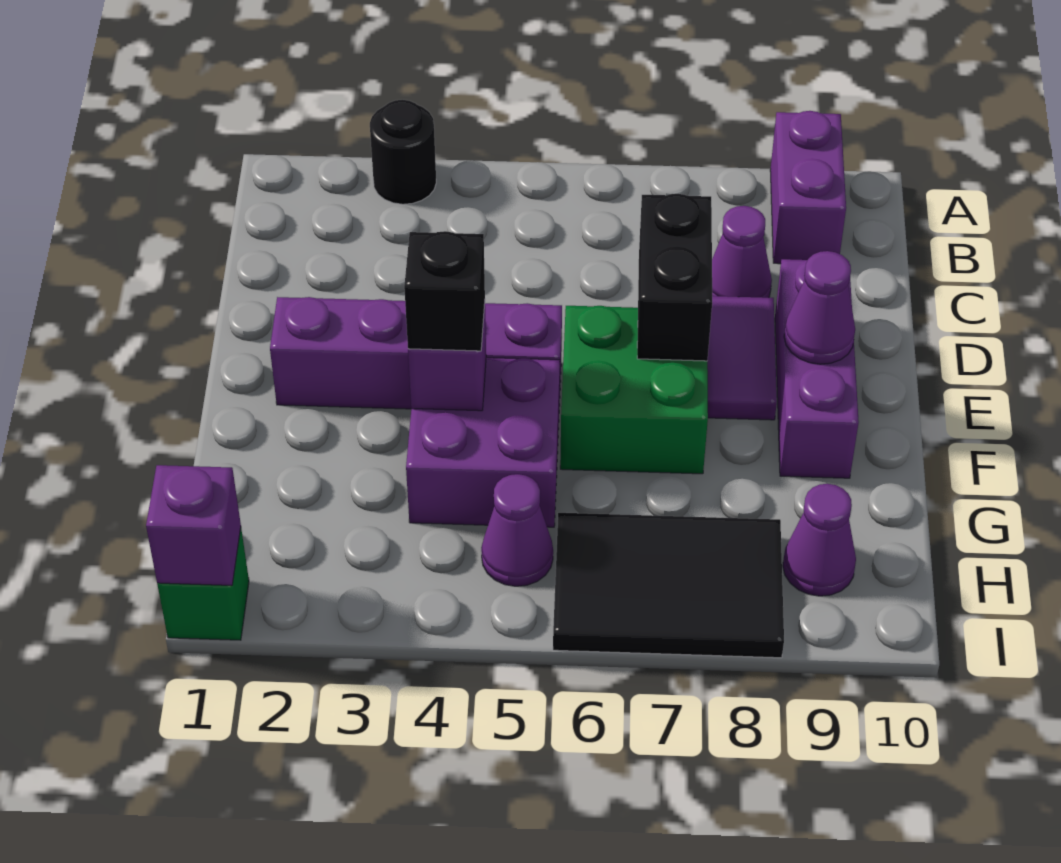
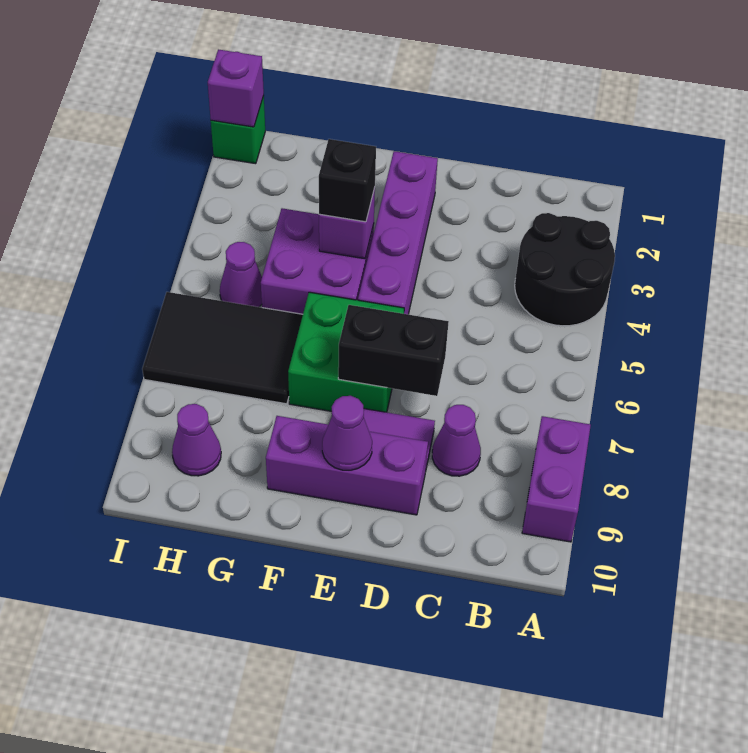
black 1x1 round brick [370,100,436,204] -> black 2x2 round brick [515,213,615,326]
purple 1x2 brick [770,111,846,264] -> purple 1x2 brick turned to [522,416,591,542]
black 2x3 tile [553,513,784,658] -> black 2x3 tile turned to [142,292,303,404]

